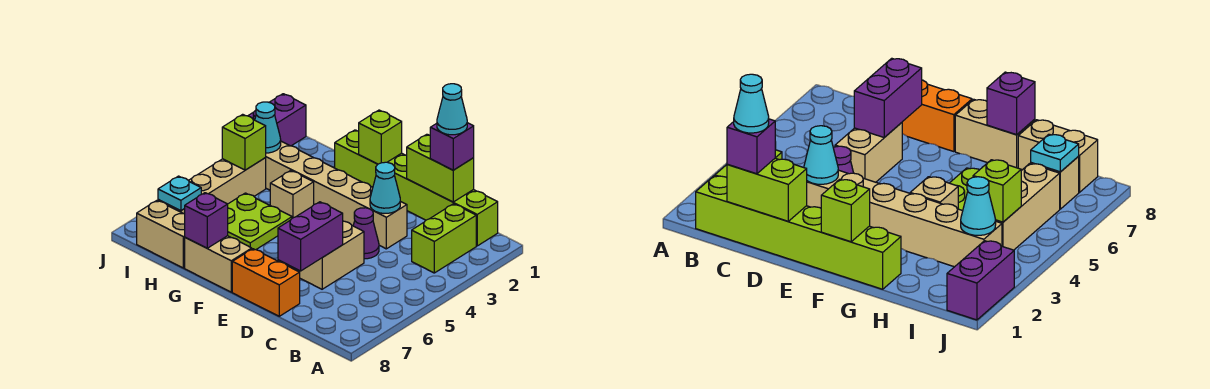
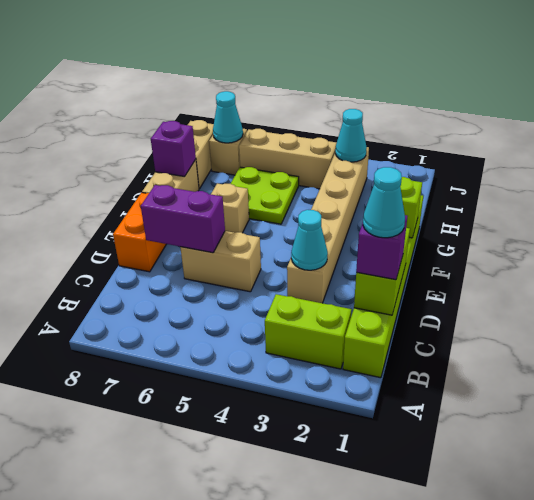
purple 1x1 cone [353,208,379,259] -> none
tan 1x1 brick [270,170,314,218] -> tan 1x1 brick moved to [211,183,249,233]
lime 1x1 brick [222,114,266,170] -> none
cyan 1x1 plate [158,176,201,211] -> cyan 1x1 cone [213,91,243,143]
purple 1x2 brick [248,94,306,146] -> none

